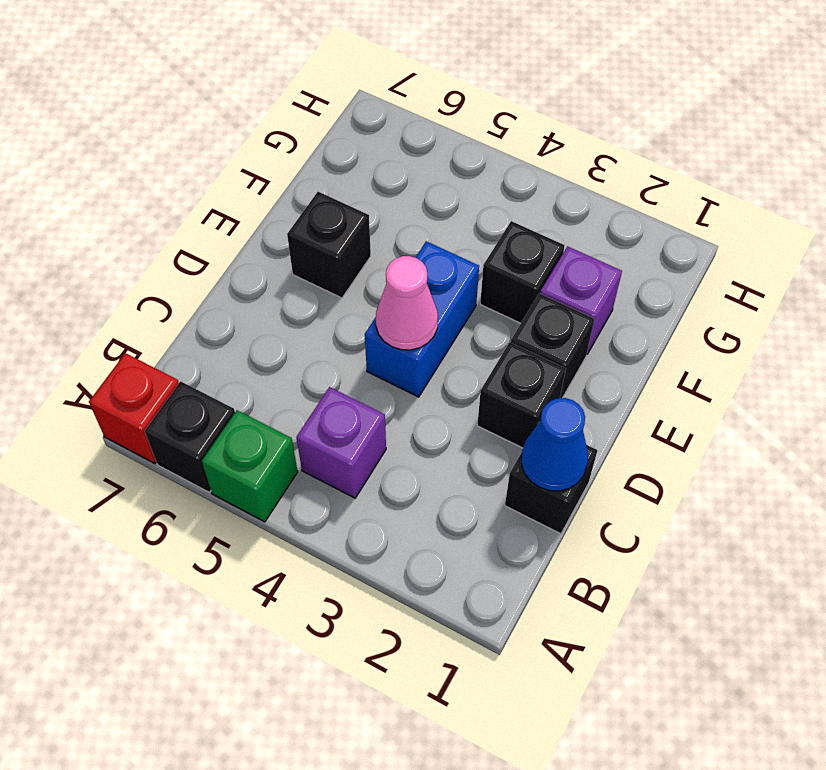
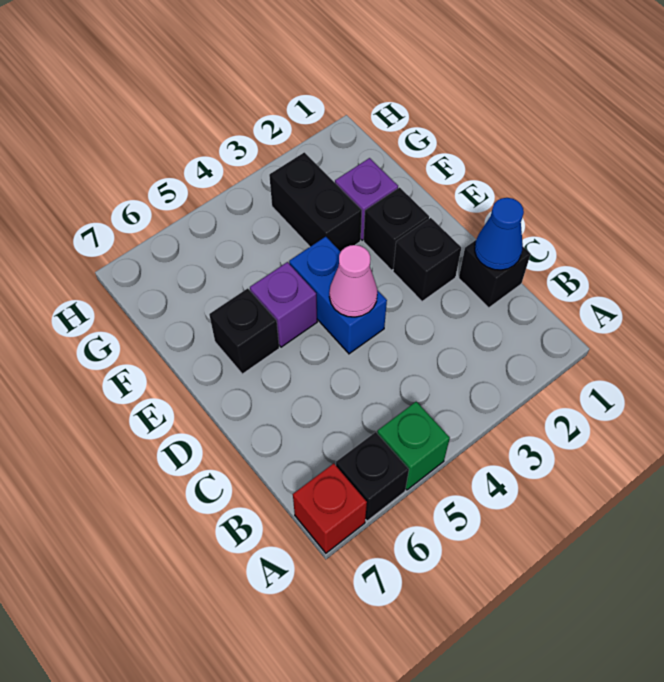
purple 1x1 brick [296,387,386,498] -> purple 1x1 brick moved to [250,262,317,347]
black 1x1 brick [480,221,565,323] -> black 1x2 brick [269,152,362,252]

